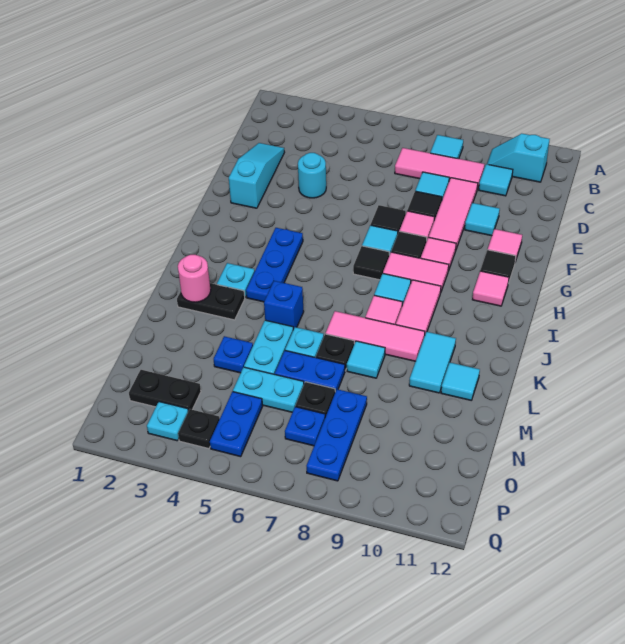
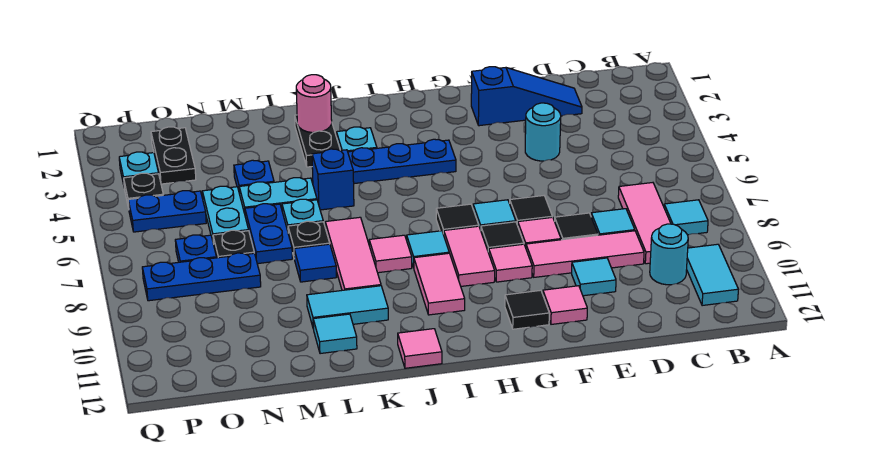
cyan 1x2 slope [487,134,550,182] -> cyan 1x2 tile [687,244,738,306]
cyan 1x1 tile [479,164,513,196] -> cyan 1x1 round brick [650,224,688,285]
cyan 1x3 slope [229,143,284,208] -> blue 1x3 slope [471,67,582,126]
pink 1x1 tile [472,271,509,306] -> pink 1x1 tile moved to [398,329,442,368]
pink 1x2 tile [396,280,441,334] -> pink 1x2 tile turned to [414,253,465,315]
cyan 1x1 tile [347,341,385,378] -> blue 1x1 tile [294,244,336,282]

